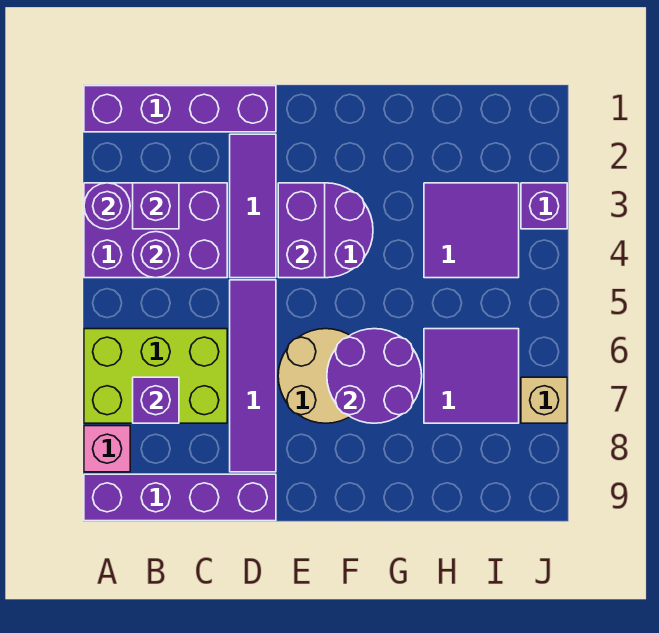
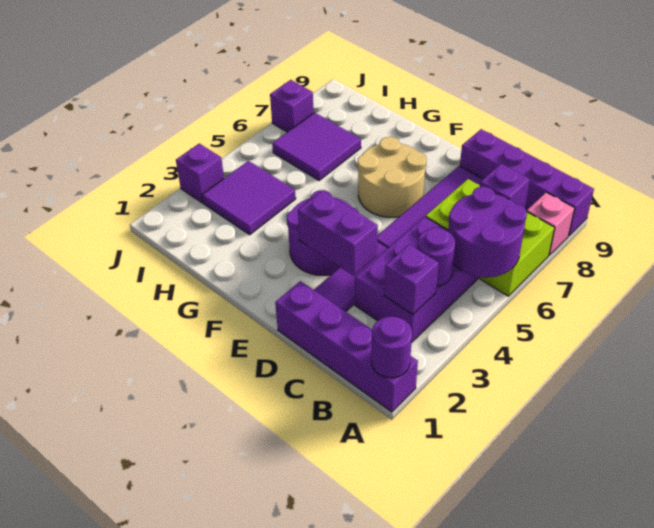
purple 2x3 brick [84,183,227,278] -> purple 2x3 brick turned to [355,217,478,342]
purple 1x1 round brick [84,183,130,229] -> purple 1x1 round brick moved to [371,317,412,378]
purple 1x2 brick [278,183,325,278] -> purple 1x2 brick turned to [298,191,378,275]
purple 2x2 round brick [327,329,422,423] -> purple 2x2 round brick moved to [448,187,527,277]
tan 1x1 brick [521,377,567,423] -> purple 1x1 brick [270,80,314,132]

